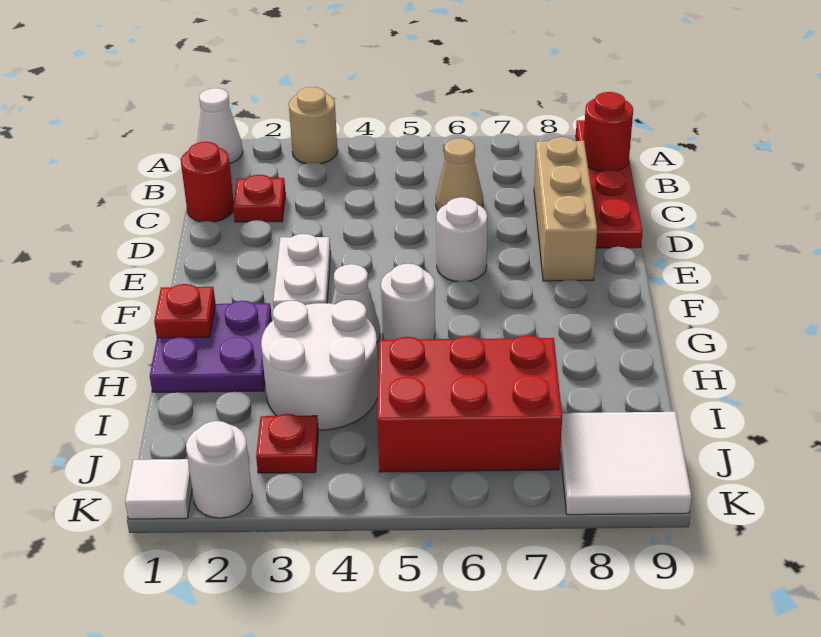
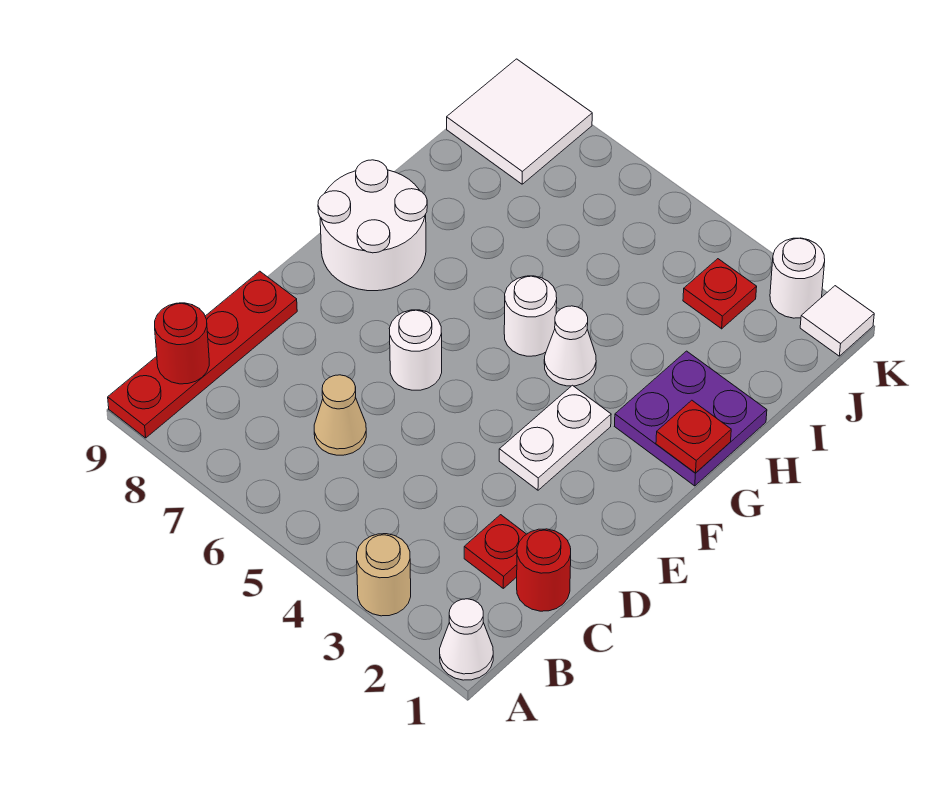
tan 1x3 brick [534,137,597,281] -> none
white 2x2 round brick [261,300,378,430] -> white 2x2 round brick moved to [318,160,427,291]
red 2x3 brick [377,335,562,472] -> none

